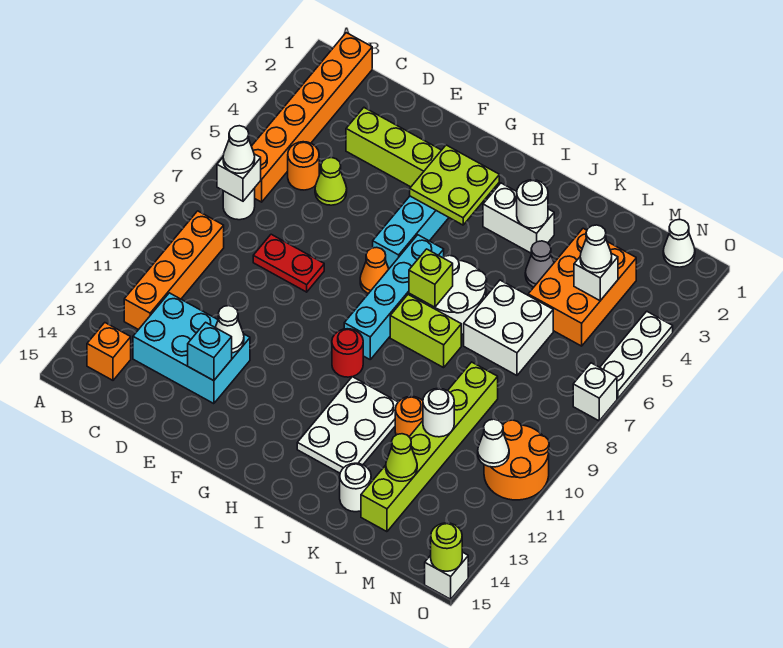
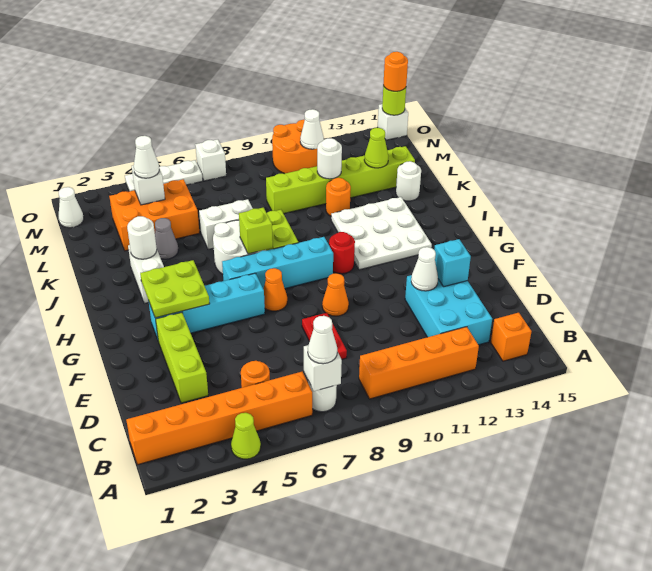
lime 1x1 cone [315,158,347,205] -> lime 1x1 cone moved to [231,413,261,459]
none -> orange 1x1 cone [322,273,349,316]
white 2x3 plate [297,377,398,473] -> white 3x3 plate [331,197,432,270]
white 2x2 brick [464,280,553,375] -> white 1x2 brick [199,199,253,249]
none -> orange 1x1 round brick [383,52,408,91]

